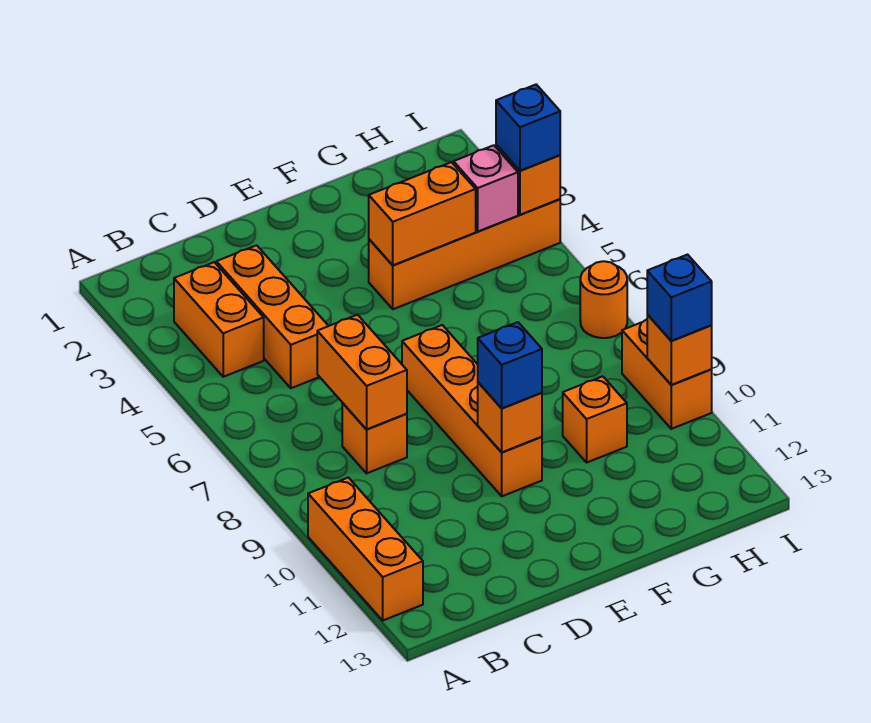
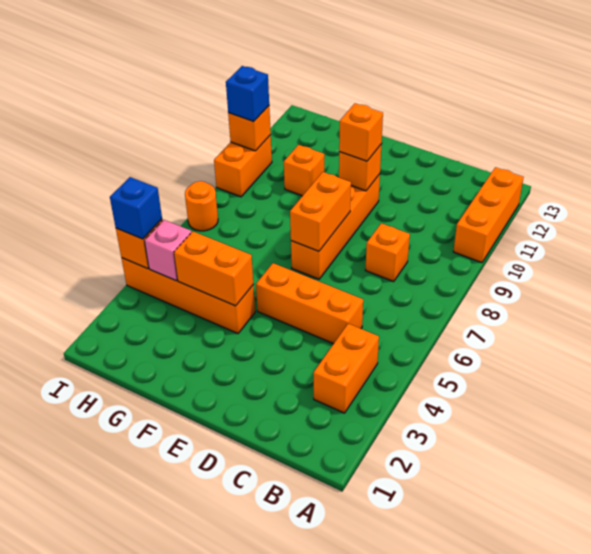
orange 1x3 brick [216,245,328,388] -> orange 1x3 brick turned to [256,263,363,344]
orange 1x2 brick [317,315,407,429] -> orange 1x2 brick moved to [290,172,351,251]
blue 1x1 brick [478,322,542,408] -> orange 1x1 brick [339,103,383,161]

